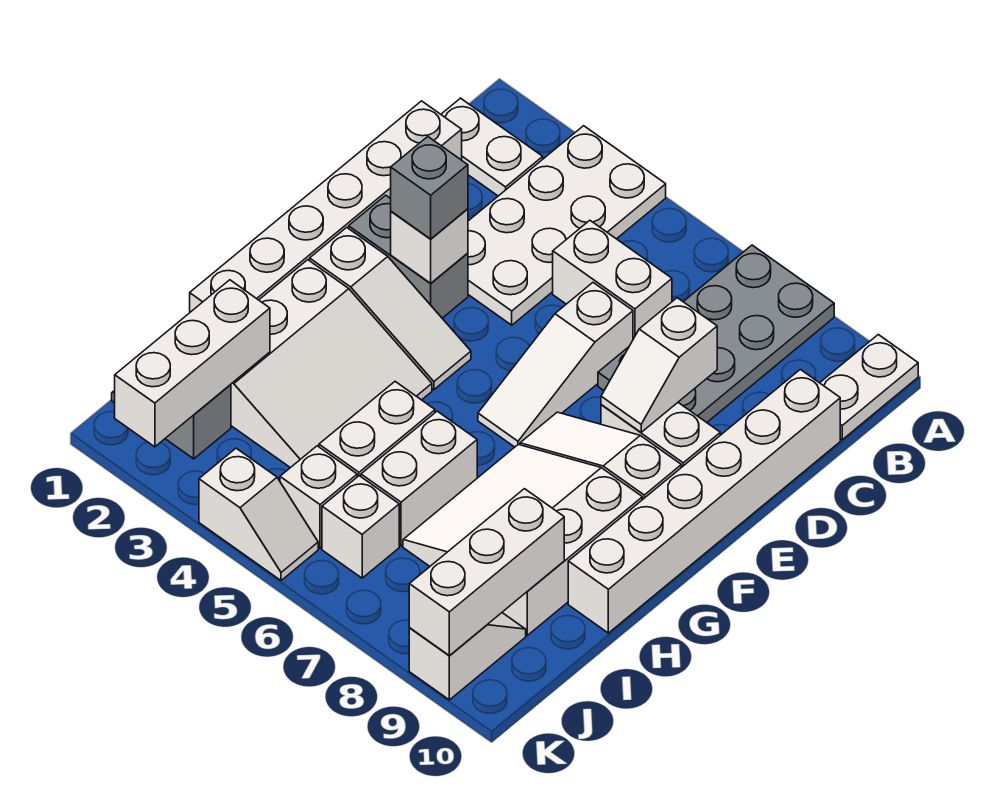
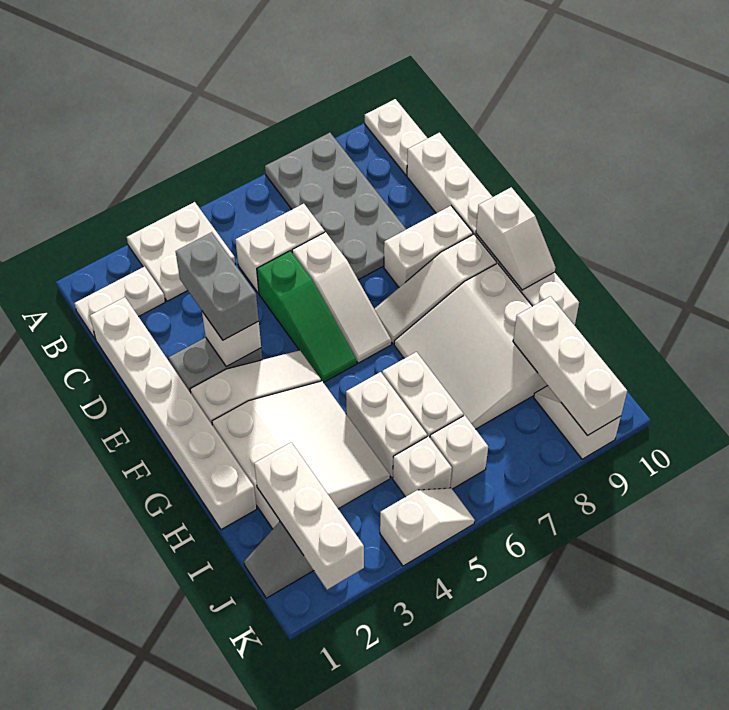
white 2x4 plate [468,126,666,325] -> white 2x2 plate [127,202,235,301]
none -> green 1x3 slope [257,251,357,383]
white 1x2 slope [601,298,717,432] -> white 1x2 slope moved to [476,187,555,290]
grey 1x1 brick [391,137,468,239] -> grey 1x2 brick [176,232,259,340]

